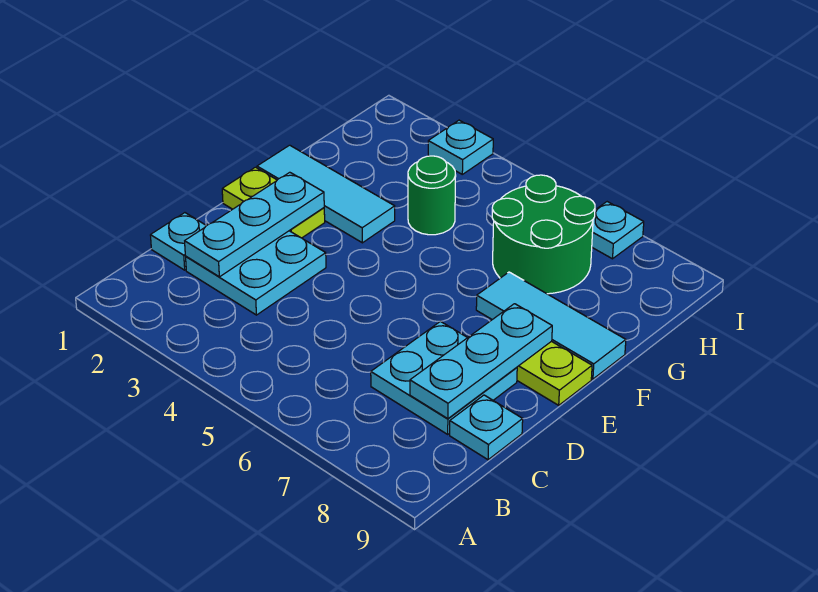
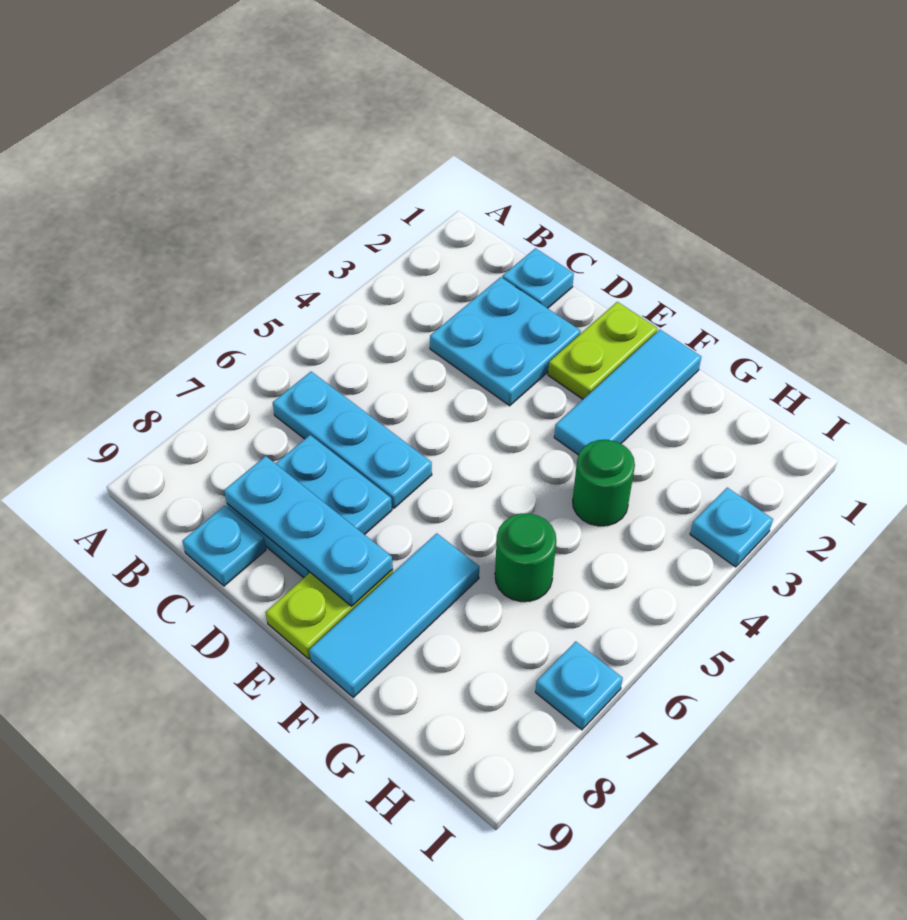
cyan 1x3 plate [185,172,324,277] -> cyan 1x3 plate moved to [273,372,432,508]
green 2x2 round brick [492,175,595,294] -> green 1x1 round brick [495,513,556,602]

